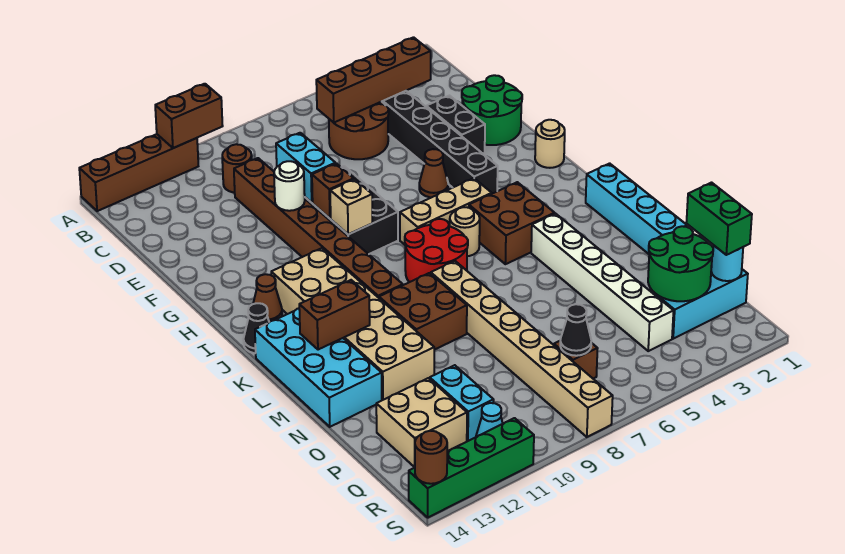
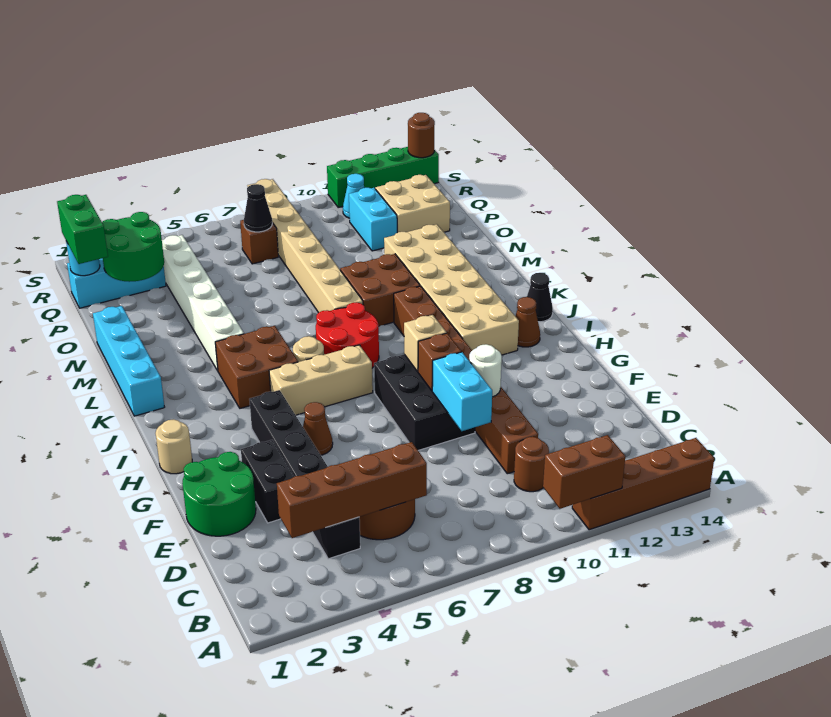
cyan 2x4 brick [255,308,382,427] -> none
brown 1x2 brick [299,280,370,350] -> none

